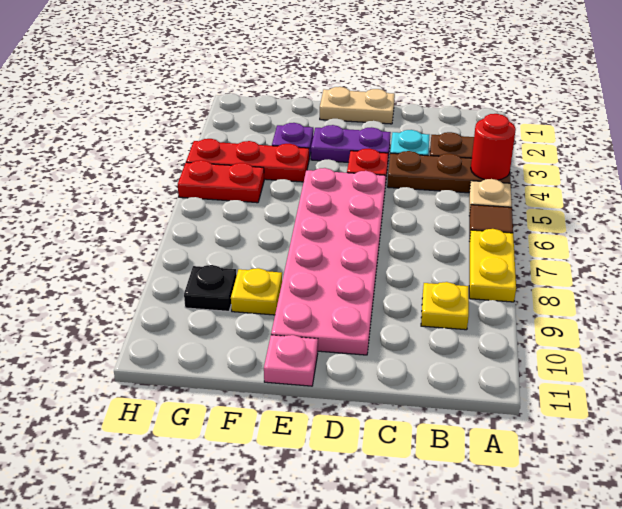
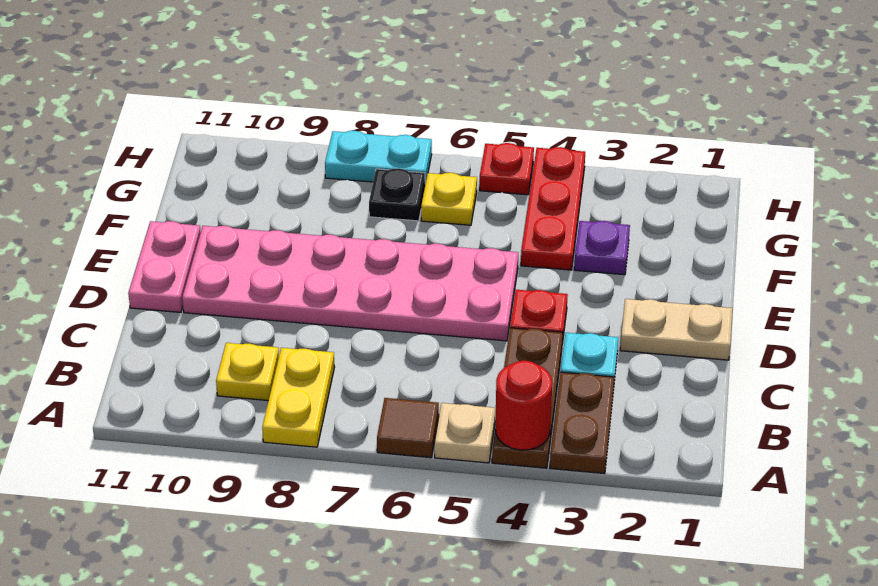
yellow 1x2 plate [469,229,516,302] -> yellow 1x2 plate turned to [262,348,335,447]
tan 1x2 plate [320,87,395,124] -> tan 1x2 plate turned to [620,299,733,360]
purple 1x2 plate [311,125,391,162] -> none
pink 1x1 plate [264,335,318,386] -> pink 1x2 plate [128,221,201,312]
yellow 1x1 plate [231,268,282,315] -> yellow 1x1 plate moved to [421,173,477,225]
red 1x2 plate [178,160,264,203] -> red 1x1 plate [480,143,534,195]
black 1x1 plate [184,265,237,311] -> black 1x1 plate moved to [369,169,425,221]
none -> cyan 1x2 plate [325,131,432,184]

